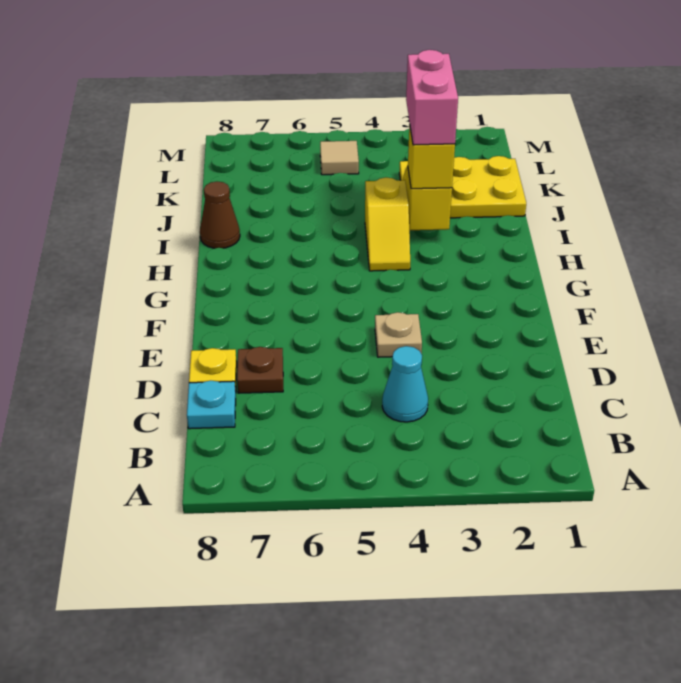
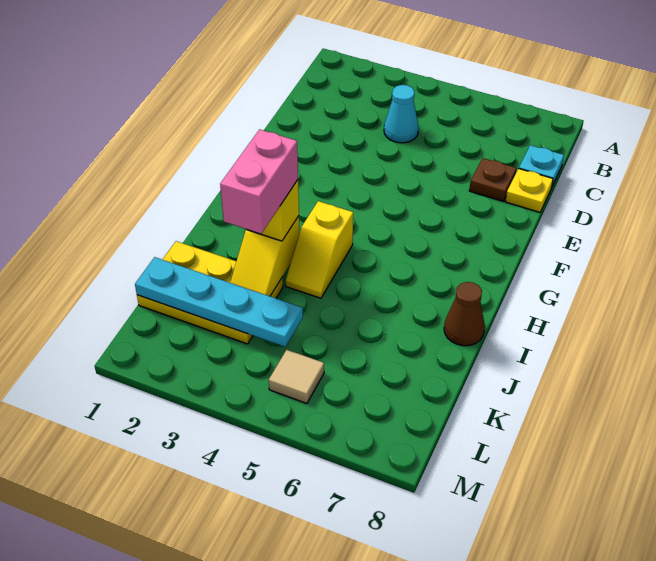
tan 1x1 plate [375,312,422,357] -> none
yellow 1x2 slope [365,177,410,271] -> yellow 1x2 slope turned to [286,201,353,298]
none -> cyan 1x4 plate [135,257,303,347]

